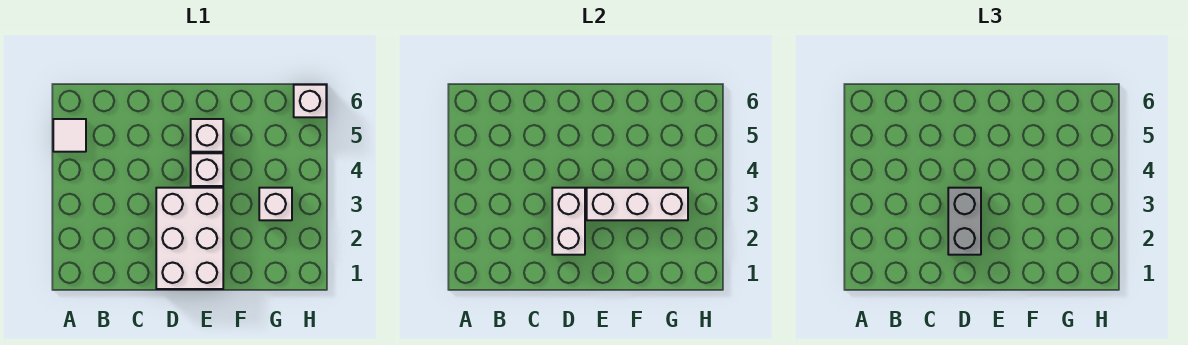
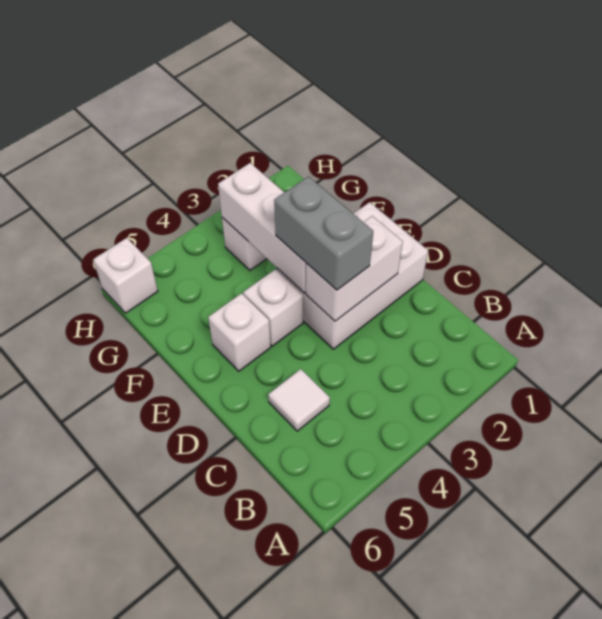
white 1x1 tile [53,119,86,152] -> white 1x1 tile moved to [268,369,330,431]
grey 1x2 brick [948,188,981,255] -> grey 1x2 brick turned to [274,177,373,290]

